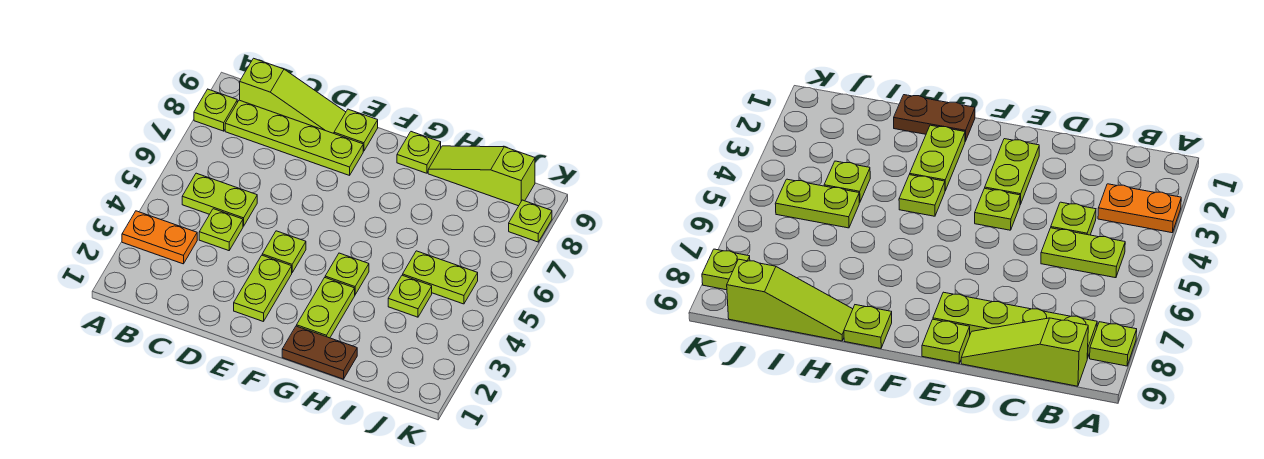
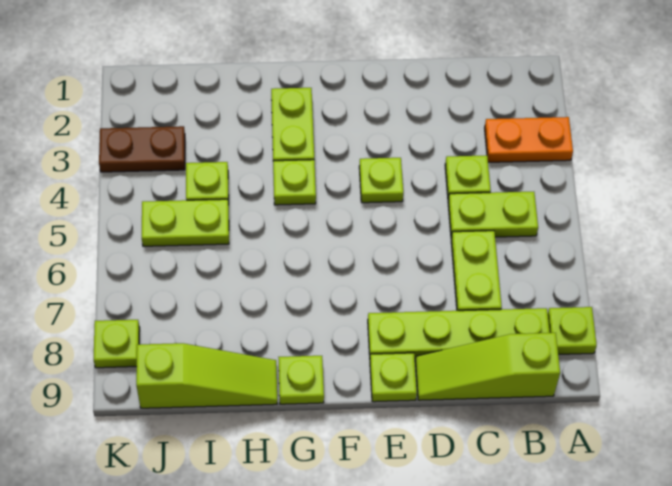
lime 1x2 plate [234,255,292,322] -> lime 1x2 plate moved to [451,231,502,311]
brown 1x2 plate [282,326,357,379] -> brown 1x2 plate moved to [99,126,185,172]

